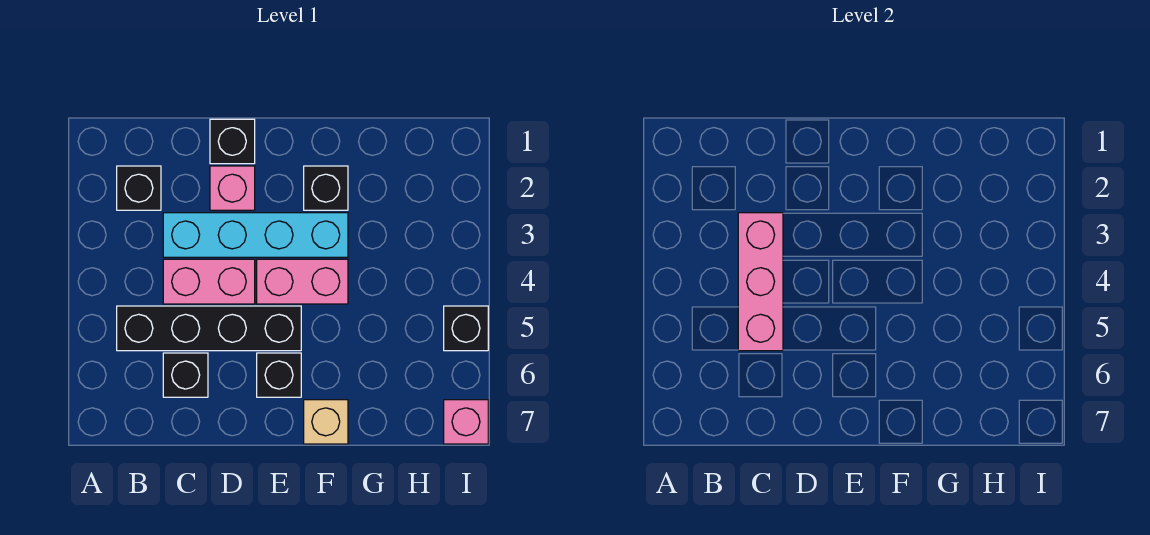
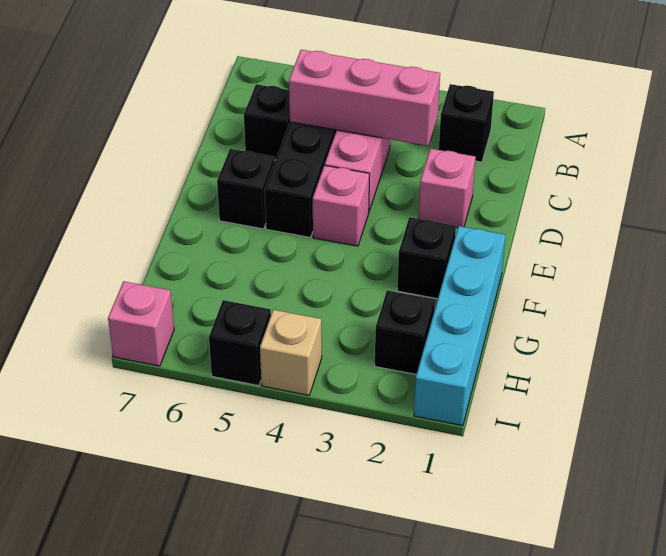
cyan 1x4 brick [163,213,348,257] -> cyan 1x4 brick moved to [414,226,505,426]
black 1x1 brick [210,119,255,164] -> black 1x1 brick moved to [375,291,435,375]
pink 1x2 brick [257,259,348,304] -> pink 1x1 brick [313,165,370,246]
tan 1x1 brick [304,400,348,444] -> tan 1x1 brick moved to [260,310,322,395]

